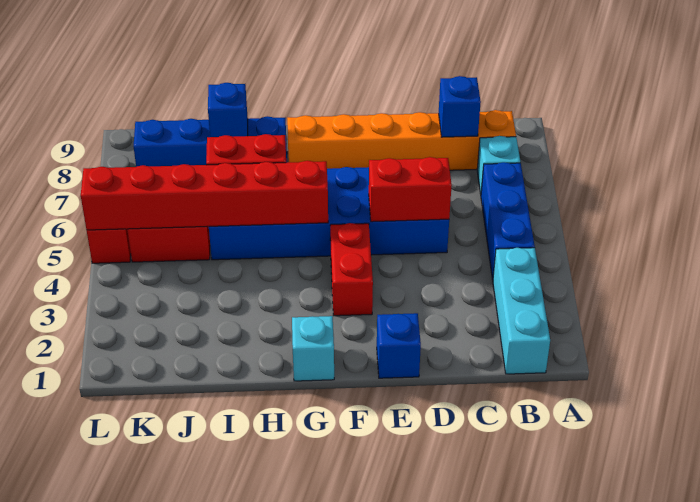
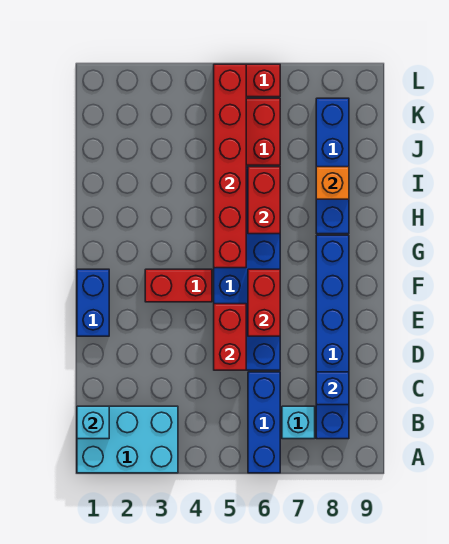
cyan 1x3 brick [493,248,550,374] -> cyan 2x3 brick [77,406,178,473]
blue 1x3 brick [481,162,535,279] -> blue 1x3 brick turned to [248,372,280,473]
orange 1x6 brick [287,110,516,170] -> blue 1x6 brick [316,235,349,439]
blue 1x1 brick [377,313,421,378] -> blue 1x2 brick [77,269,109,336]
none -> red 1x2 brick [248,269,280,336]
cyan 1x1 brick [292,316,334,381] -> cyan 1x1 brick moved to [77,406,109,439]
blue 1x1 brick [208,83,248,137] -> orange 1x1 brick [316,167,349,199]

